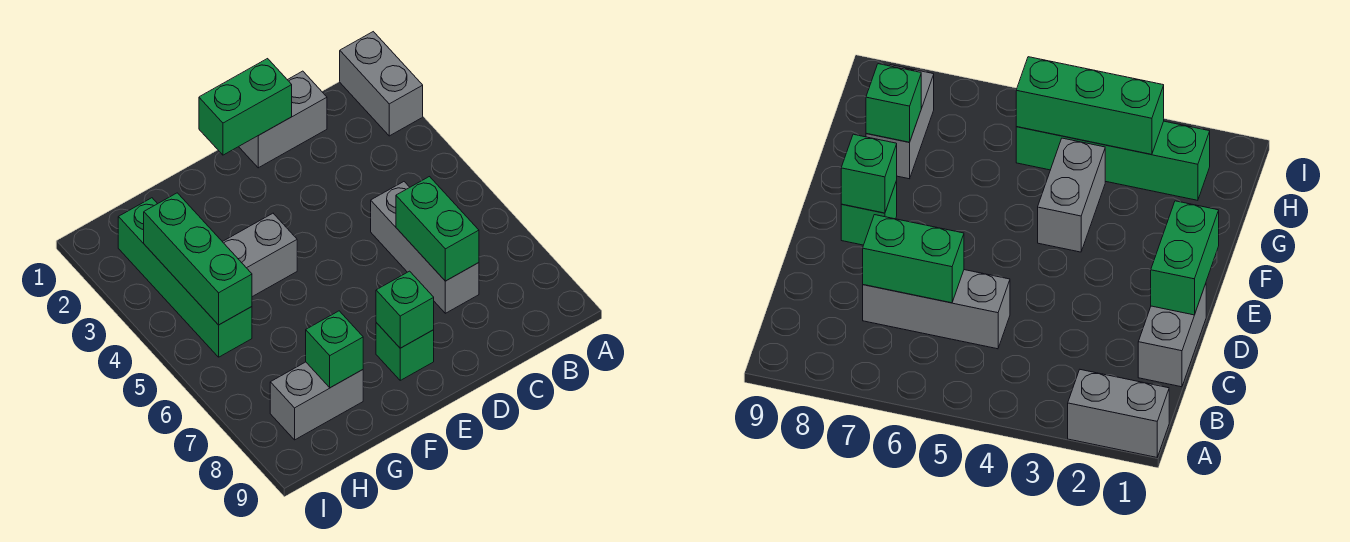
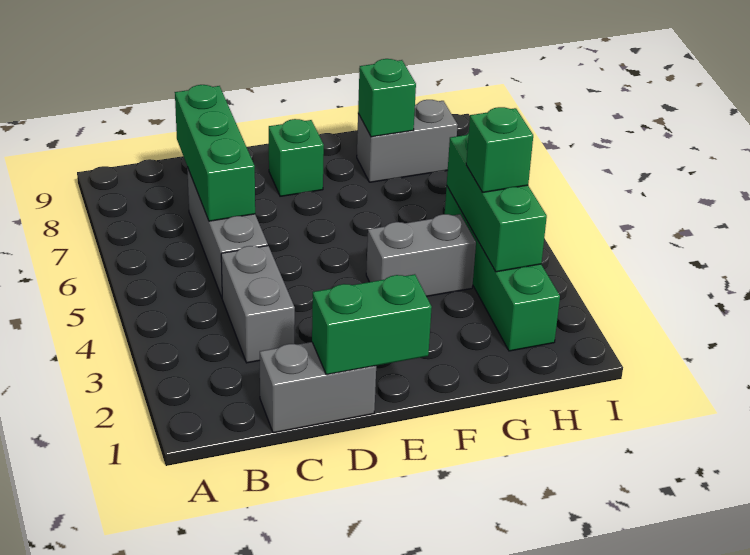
grey 1x2 brick [340,32,423,136] -> grey 1x2 brick moved to [221,246,295,363]
green 1x2 brick [396,177,479,281] -> green 1x3 brick [175,85,255,221]
green 1x1 brick [376,271,434,348] -> green 1x1 brick moved to [466,107,533,192]

